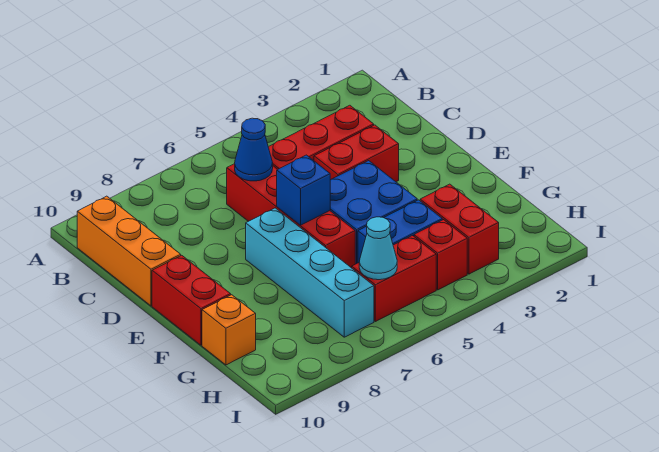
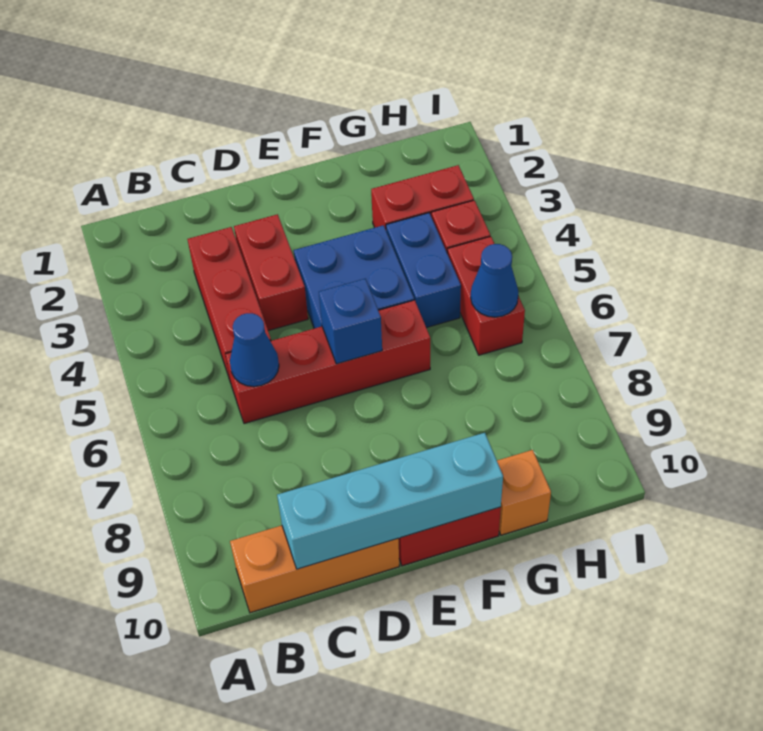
cyan 1x4 brick [246,208,374,337] -> cyan 1x4 brick moved to [277,433,503,569]
cyan 1x1 cone [359,217,397,280] -> blue 1x1 cone [471,244,518,317]

